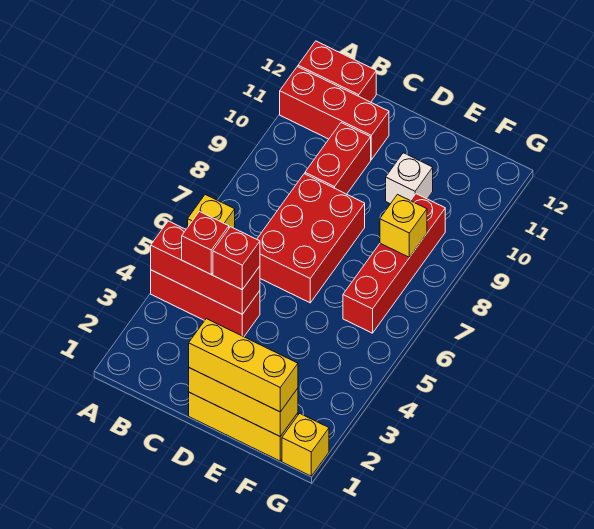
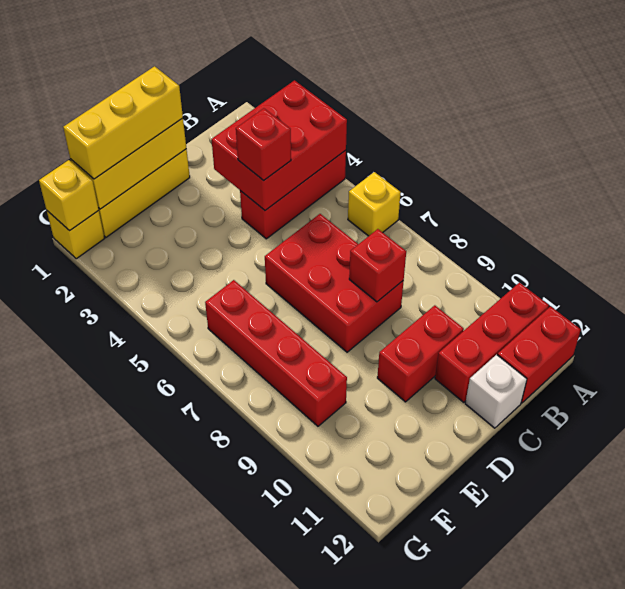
red 1x3 brick [151,221,260,314] -> red 2x3 brick [212,80,347,210]
red 1x1 brick [182,212,229,274] -> red 1x1 brick moved to [349,229,406,302]
red 1x2 brick [305,123,371,194] -> red 1x2 brick turned to [377,305,464,402]
white 1x1 brick [386,153,433,204] -> white 1x1 brick moved to [465,355,527,428]
yellow 1x1 brick [380,195,427,257] -> yellow 1x1 brick moved to [39,160,99,231]

